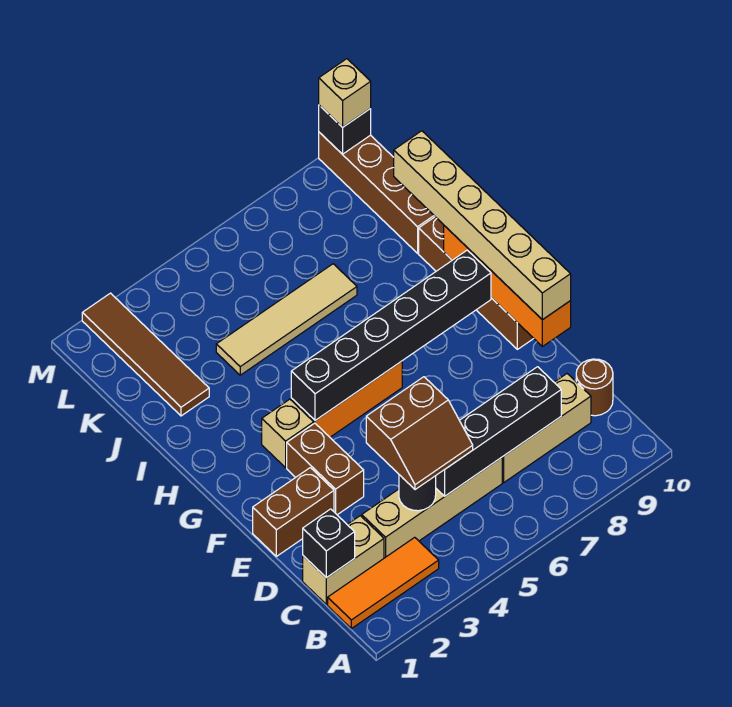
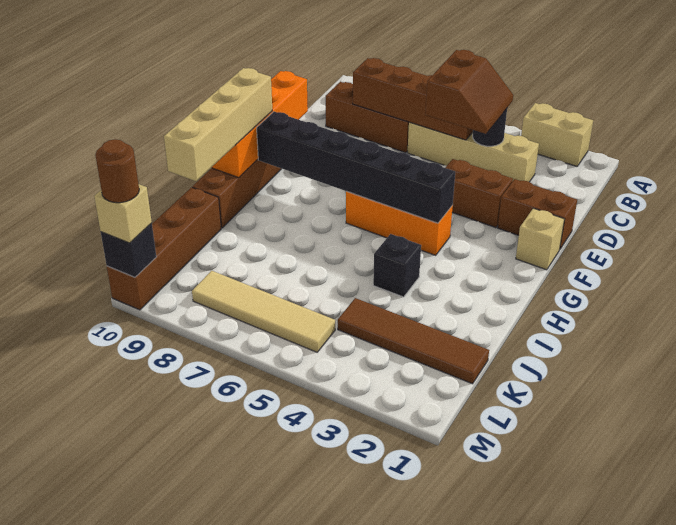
orange 1x3 tile [328,537,439,629] -> none
tan 1x2 brick [303,516,384,604] -> tan 1x2 brick moved to [521,103,593,166]
black 1x1 brick [303,509,355,578] -> black 1x1 brick moved to [373,234,421,297]
brown 2x2 slope [366,377,473,490] -> brown 2x2 slope turned to [425,50,513,134]
black 1x4 brick [436,367,561,496] -> brown 1x4 brick [353,58,473,140]
tan 1x3 brick [502,374,591,482] -> brown 1x3 brick [326,82,409,153]
brown 1x1 round brick [576,359,613,416] -> brown 1x1 round brick moved to [95,139,139,203]
brown 1x2 brick [287,423,364,515] -> brown 1x2 brick turned to [445,159,513,228]
tan 1x6 brick [394,131,571,320] -> tan 1x4 brick [164,68,272,181]
tan 1x1 brick [262,399,314,468] -> tan 1x1 brick moved to [516,208,564,270]
brown 1x4 tile [82,293,209,416] -> brown 1x4 tile turned to [338,298,489,384]
tan 1x4 tile [216,264,357,375] -> tan 1x4 tile moved to [192,271,335,352]

